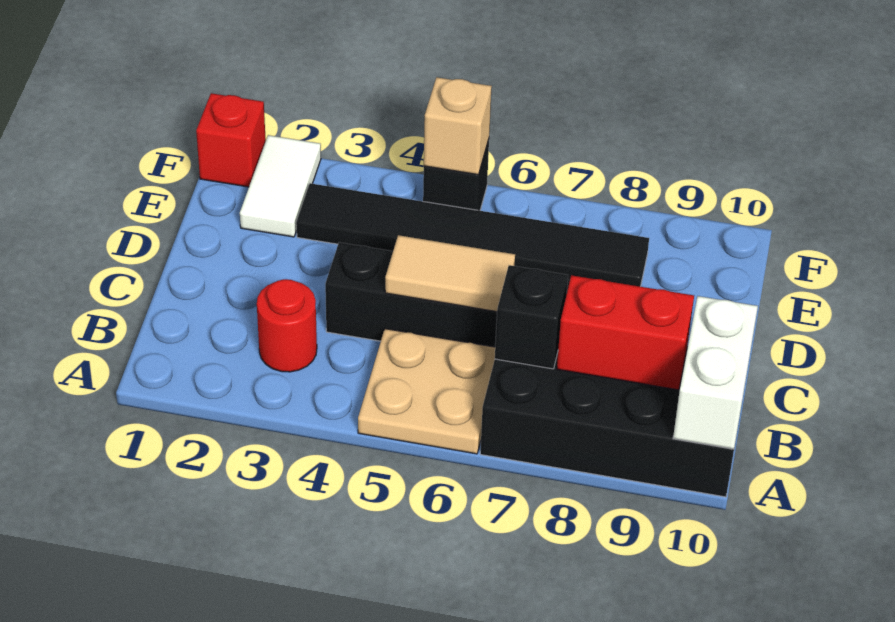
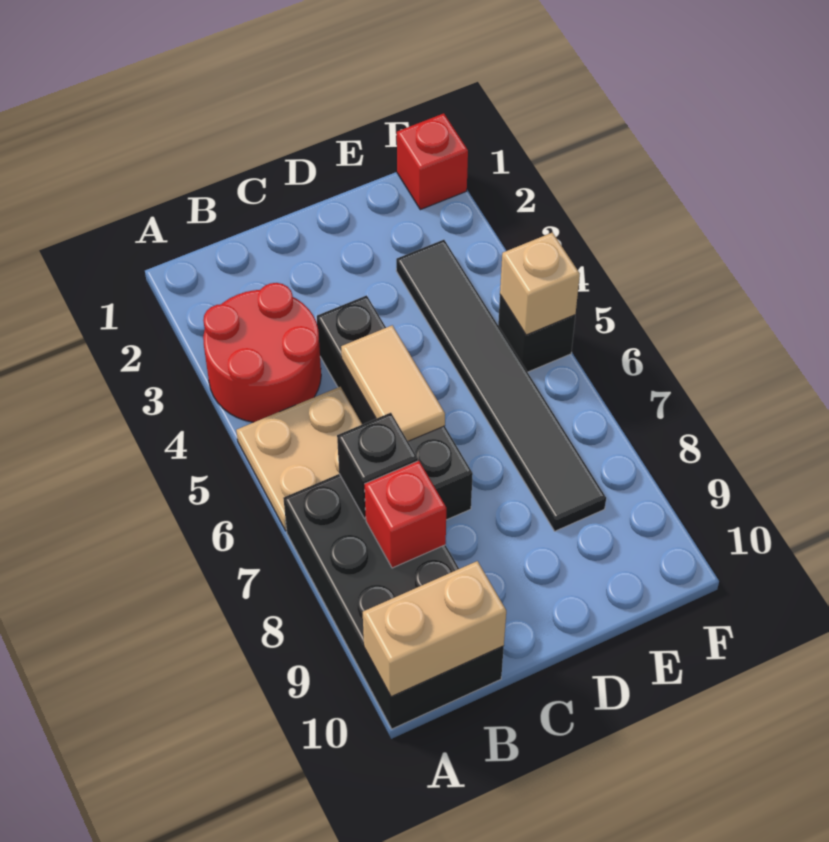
white 1x2 brick [673,296,758,449] -> tan 1x2 brick [363,561,506,697]
red 1x1 round brick [257,279,317,372] -> red 2x2 round brick [203,283,321,422]
red 1x2 brick [557,275,694,390] -> red 1x1 brick [365,461,446,568]
white 1x2 tile [240,135,321,237] -> none

